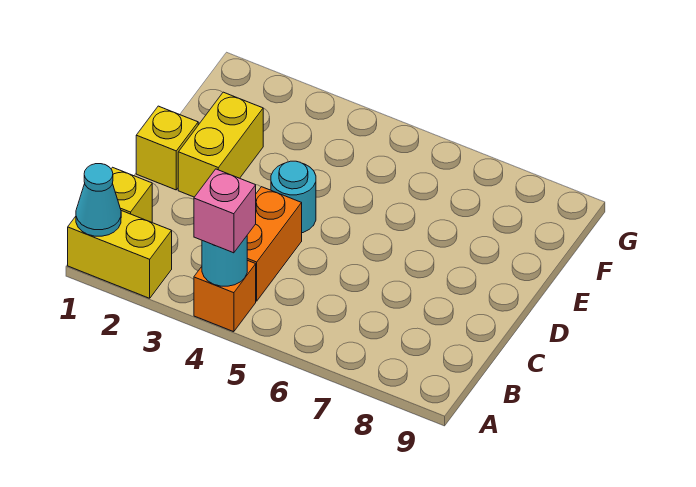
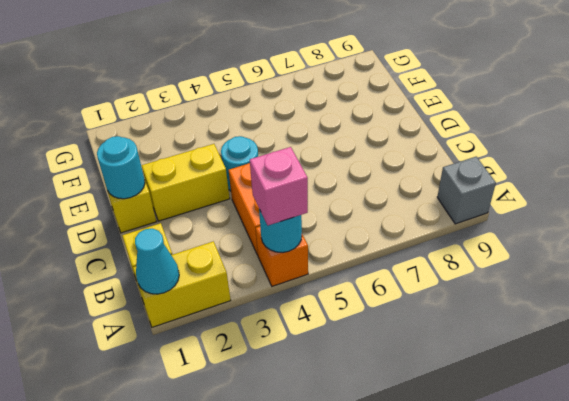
none -> grey 1x1 brick [437,157,496,224]
none -> cyan 1x1 round brick [97,136,145,199]
yellow 1x2 brick [178,92,263,197] -> yellow 1x2 brick turned to [141,144,230,221]

